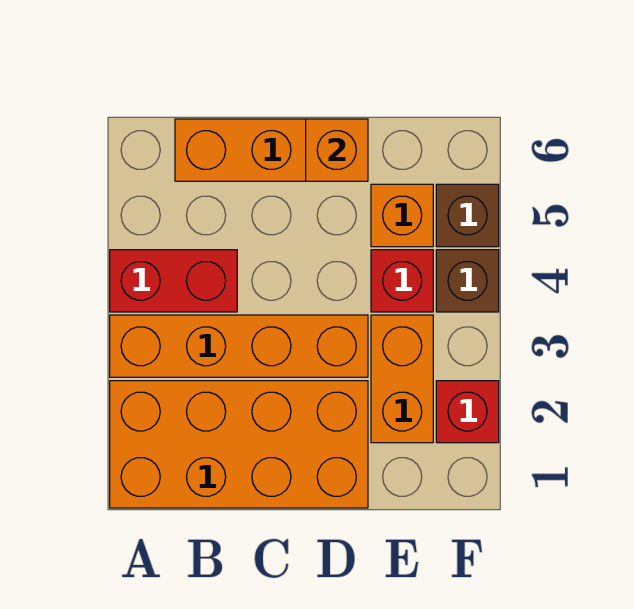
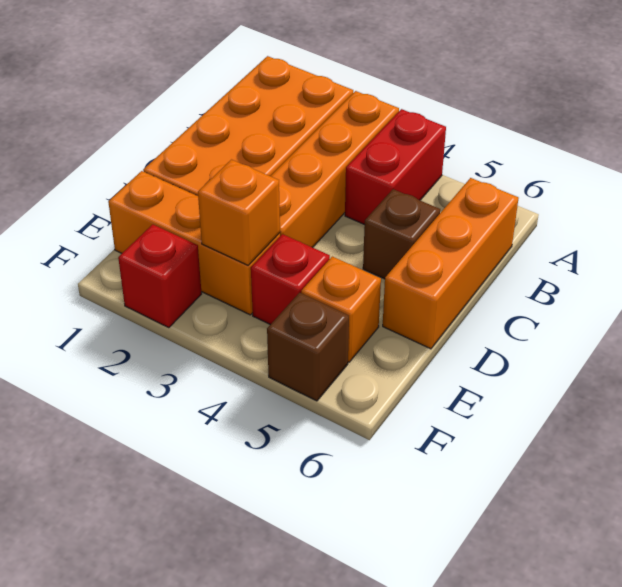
orange 1x1 brick [306,119,368,181] -> orange 1x1 brick moved to [198,160,280,265]
orange 1x2 brick [371,315,433,443] -> orange 1x3 brick [108,171,280,315]
brown 1x1 brick [436,250,499,312] -> brown 1x1 brick moved to [363,189,440,279]

